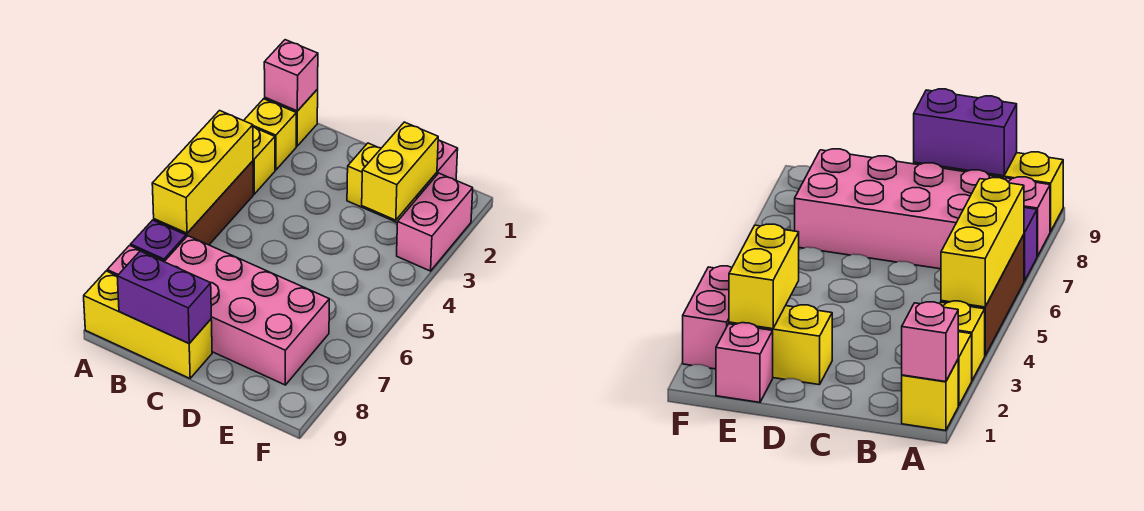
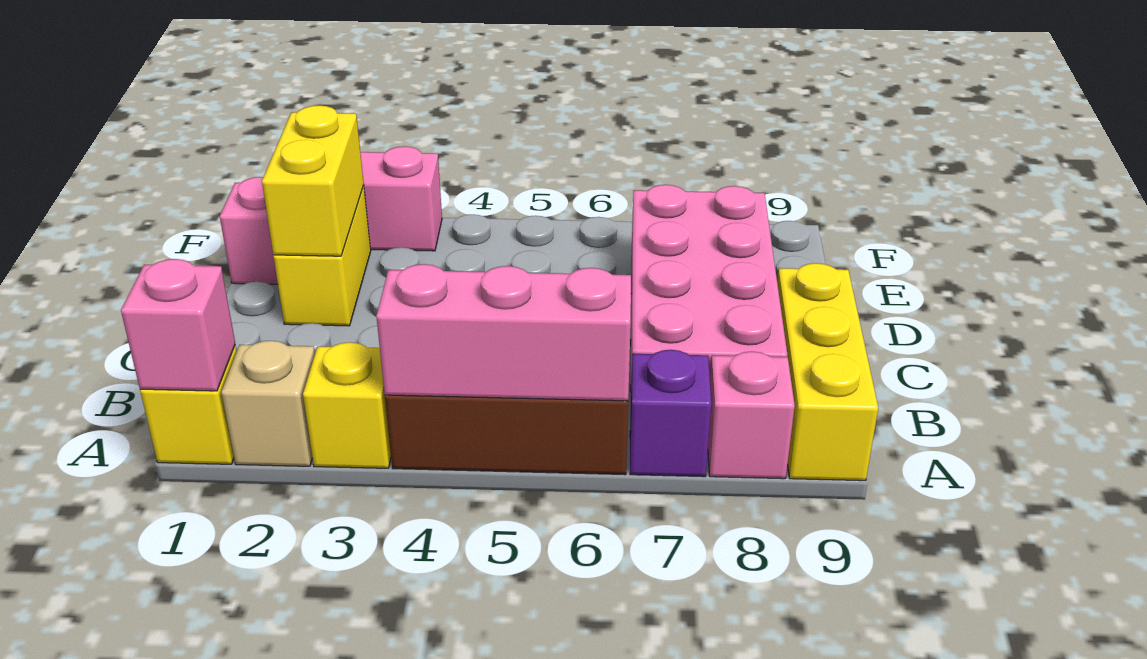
yellow 1x1 brick [244,99,296,170] -> tan 1x1 brick [221,341,315,466]
yellow 1x3 brick [152,111,253,233] -> pink 1x3 brick [376,264,631,401]
purple 1x2 brick [117,251,211,343] -> none
yellow 1x2 brick [362,122,438,220] -> yellow 1x2 brick turned to [262,105,364,256]

